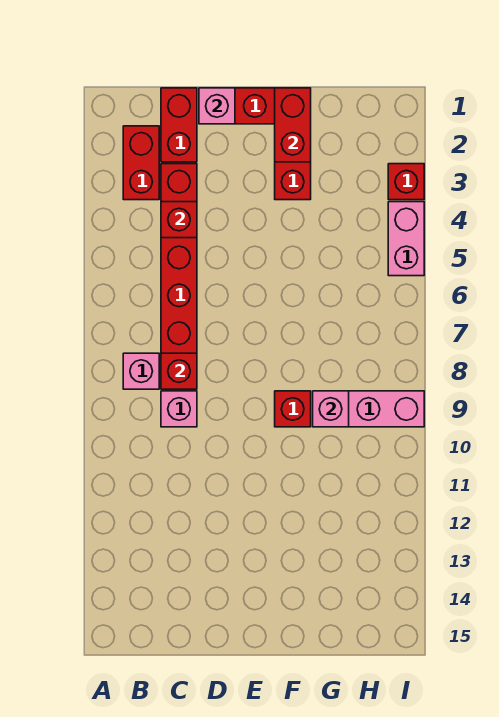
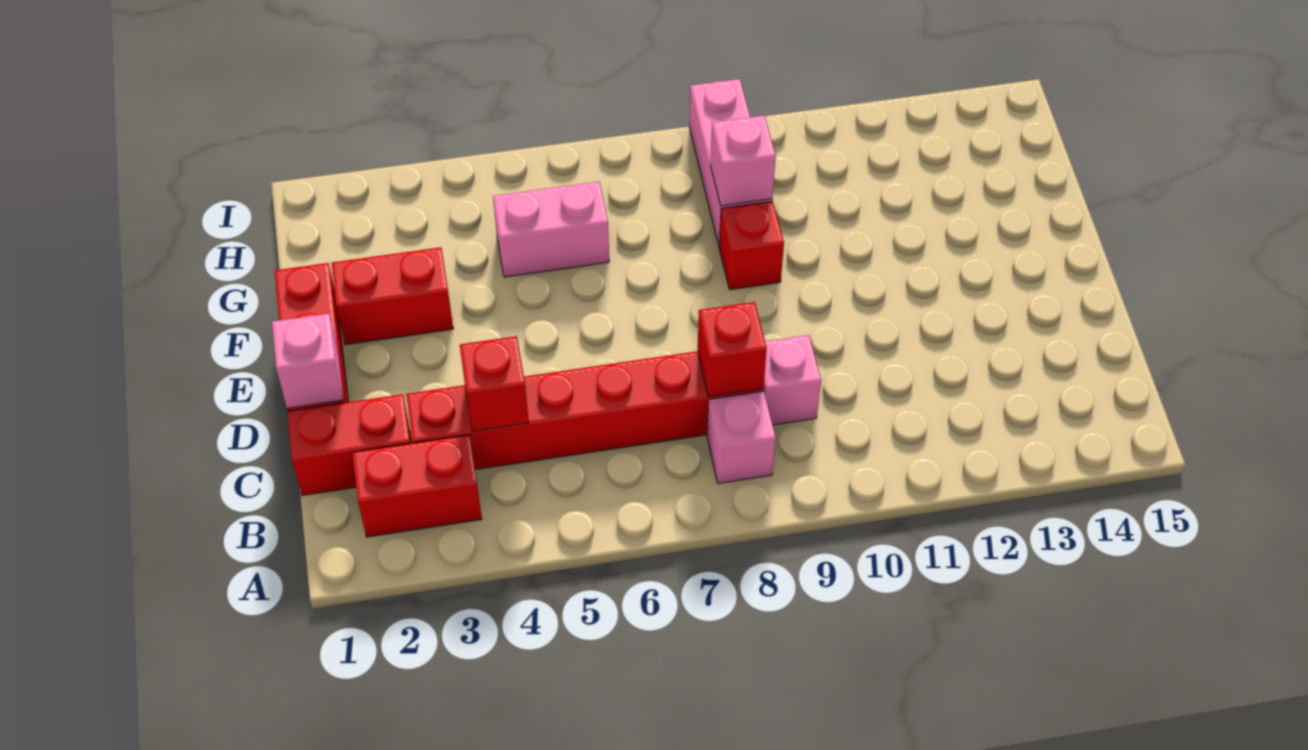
red 1x2 brick [275,88,311,162] -> none
red 1x1 brick [388,164,424,200] -> none
pink 1x2 brick [388,202,424,276] -> pink 1x2 brick moved to [493,182,609,277]

